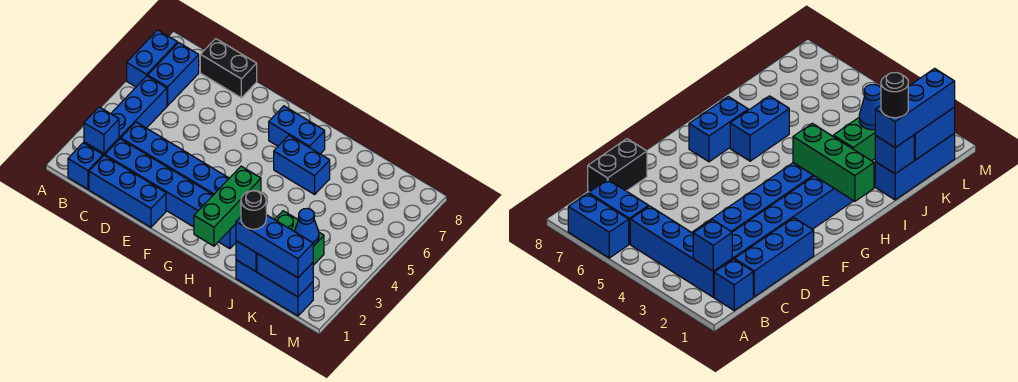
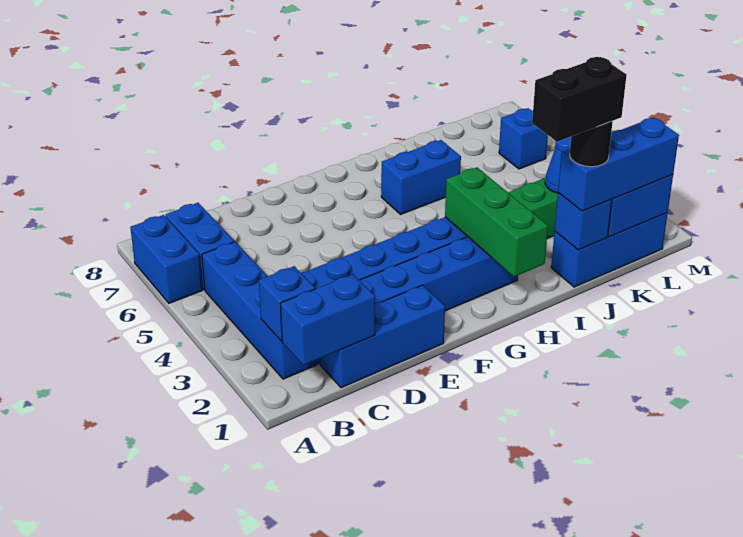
blue 1x1 brick [68,143,103,189] -> blue 1x1 brick moved to [499,108,548,169]
black 1x2 brick [200,39,257,98] -> black 1x2 brick moved to [532,57,627,142]
blue 1x2 brick [269,106,325,154] -> blue 1x2 brick moved to [280,274,375,365]

